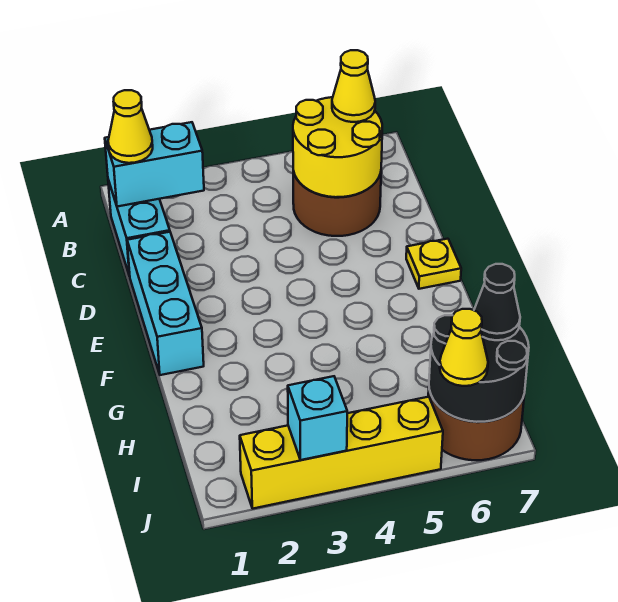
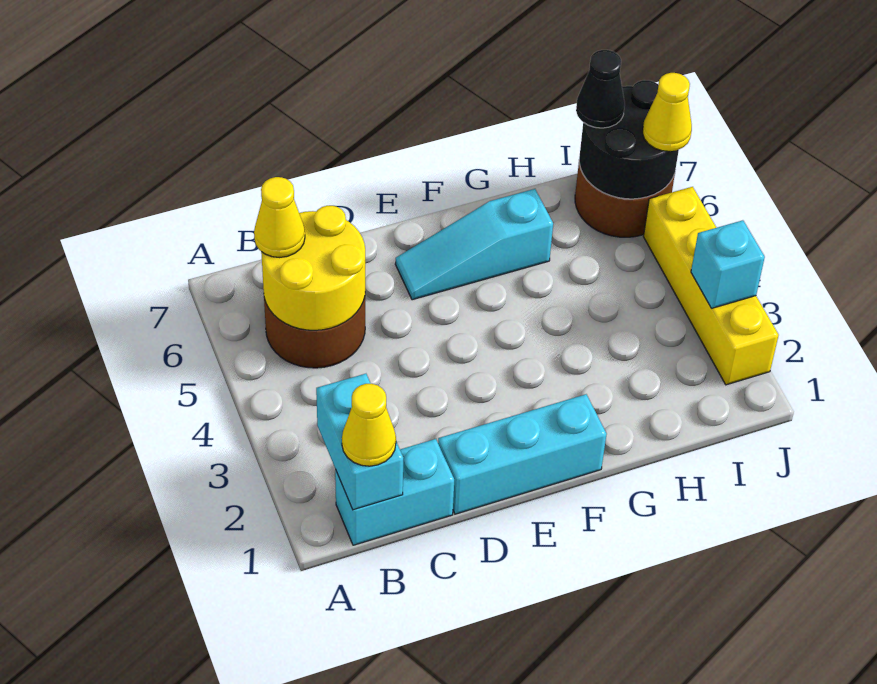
none -> cyan 1x3 slope [395,189,553,300]
yellow 1x1 plate [406,239,461,289] -> none

